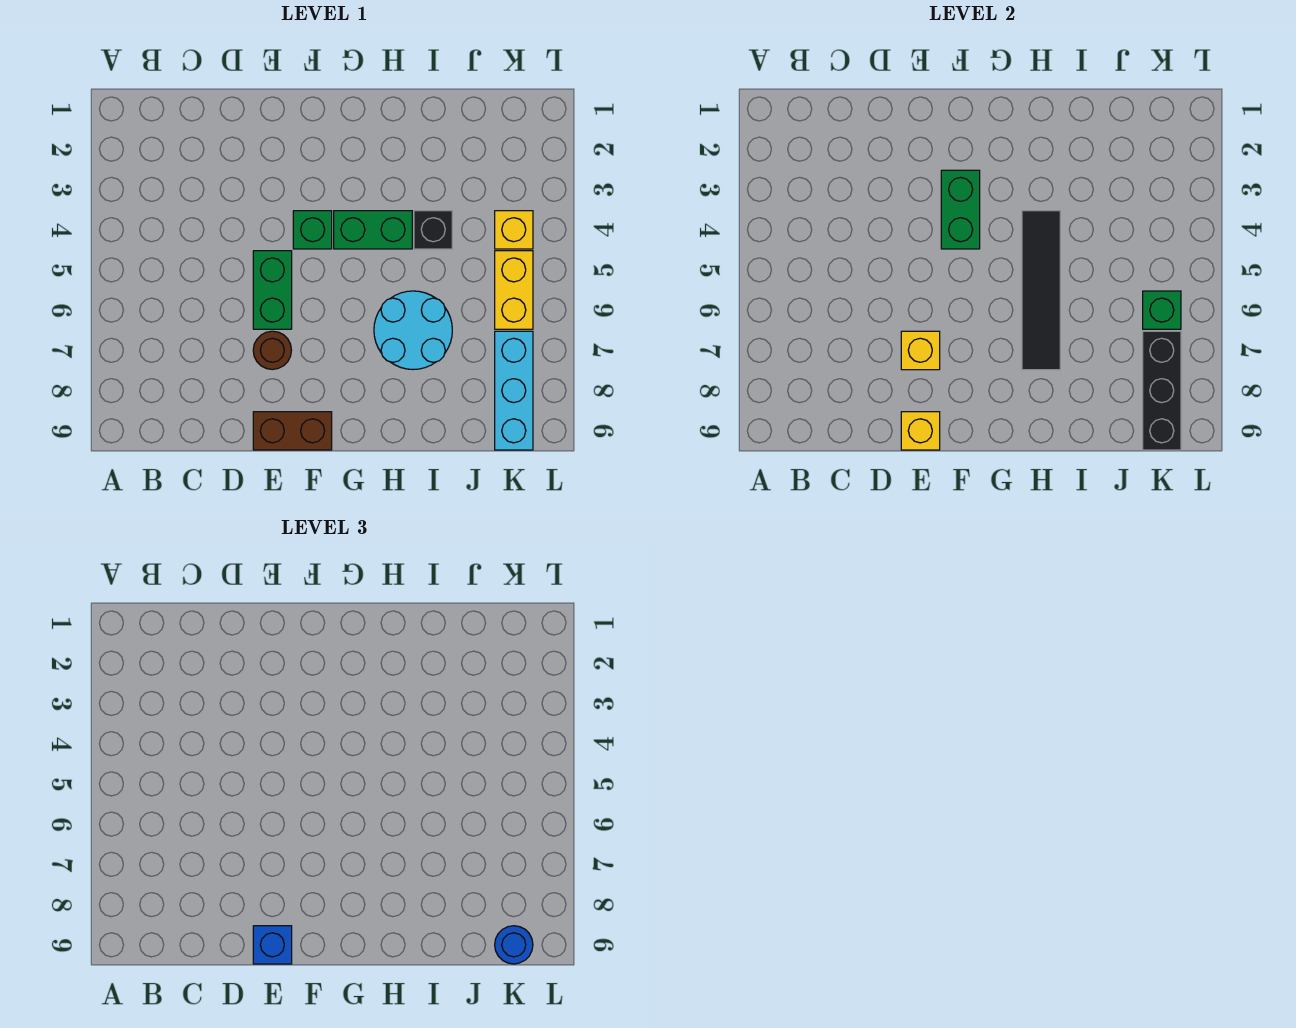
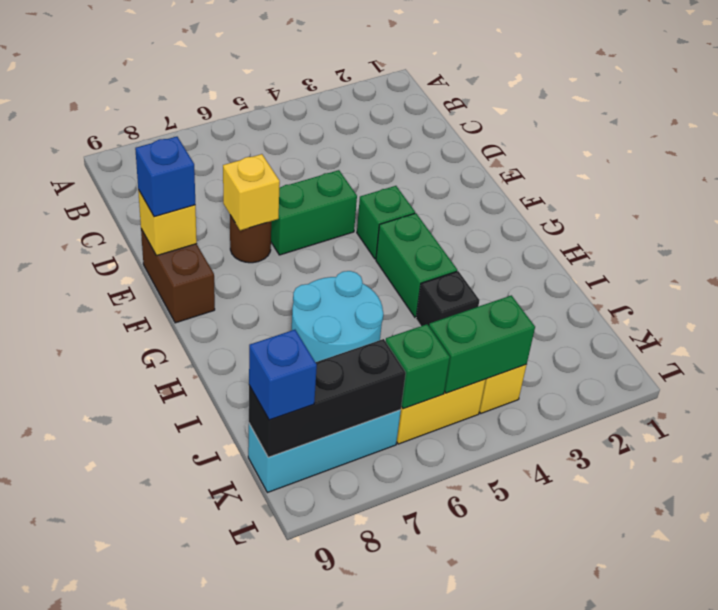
green 1x2 brick [941,170,980,249] -> green 1x2 brick moved to [429,295,535,393]
black 1x4 tile [1022,211,1060,370] -> none
blue 1x1 round brick [495,926,533,964] -> blue 1x1 brick [249,330,317,420]

